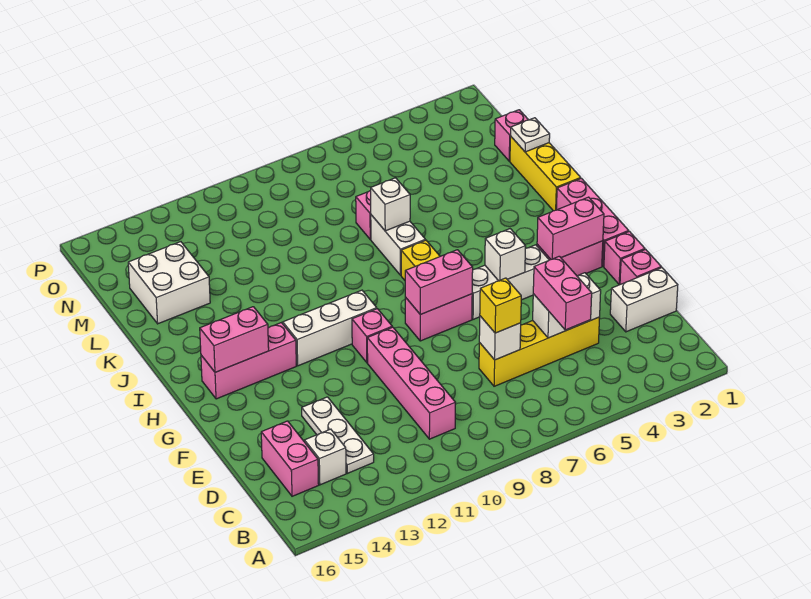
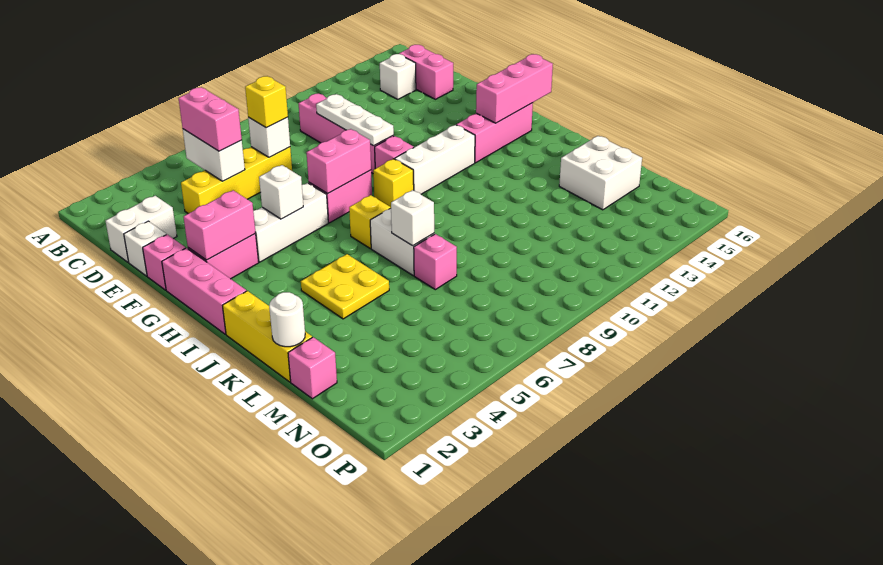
white 1x3 plate [302,397,374,473] -> white 1x3 plate moved to [316,94,394,146]
white 1x2 brick [533,273,601,338] -> white 1x2 brick turned to [183,129,245,181]
pink 1x1 brick [620,249,661,284] -> white 1x1 brick [124,221,166,276]
none -> yellow 1x1 brick [373,159,414,207]
pink 1x2 brick [200,307,269,372] -> pink 1x3 brick [476,54,553,123]
none -> yellow 2x2 plate [301,254,389,319]
white 1x1 plate [511,118,550,152] -> white 1x1 round brick [269,292,305,347]

